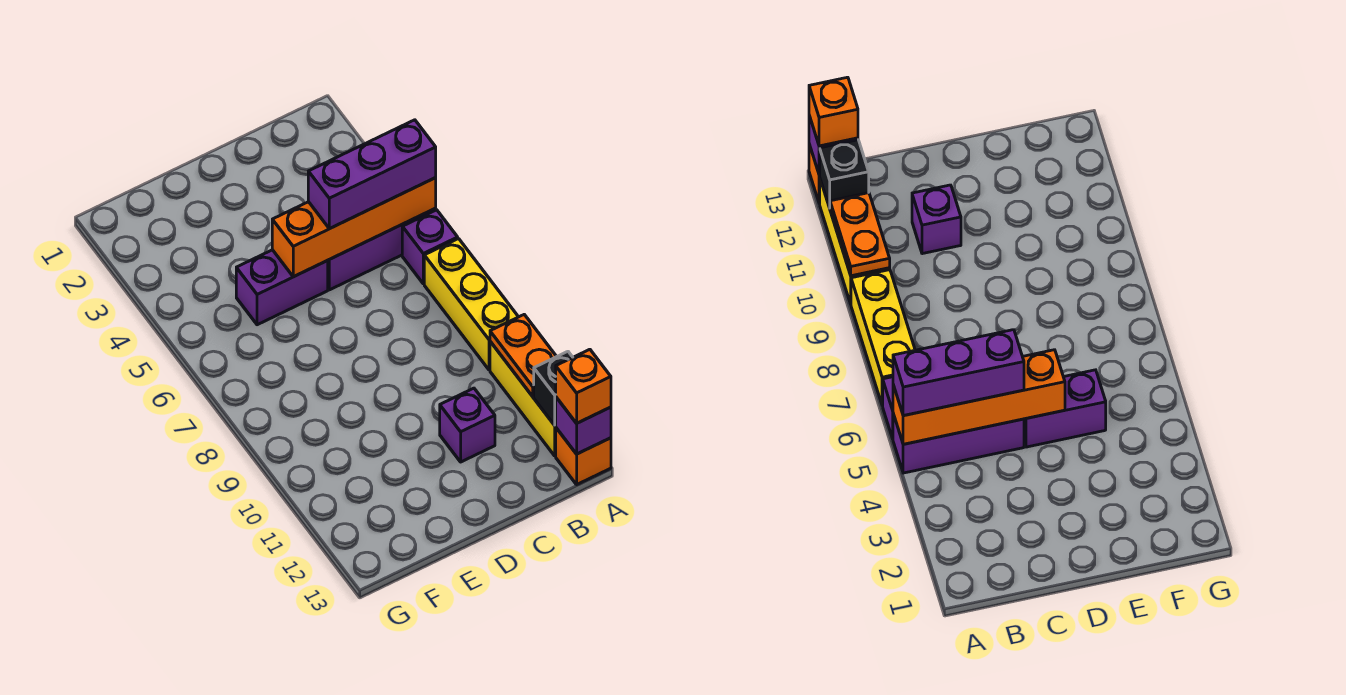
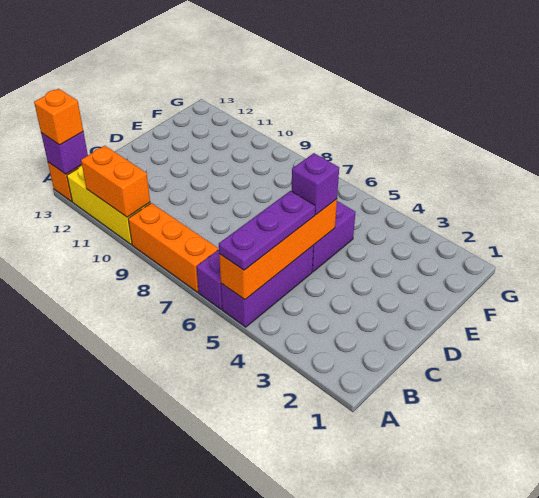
purple 1x3 brick [308,120,436,229] -> purple 1x3 plate [219,191,315,270]
yellow 1x3 brick [424,239,518,370] -> orange 1x3 brick [128,203,218,292]
orange 1x2 plate [490,315,557,396] -> orange 1x2 brick [81,146,150,217]
black 1x1 brick [534,352,573,425] -> none
purple 1x1 brick [440,388,495,462] -> purple 1x1 brick moved to [292,153,339,214]

